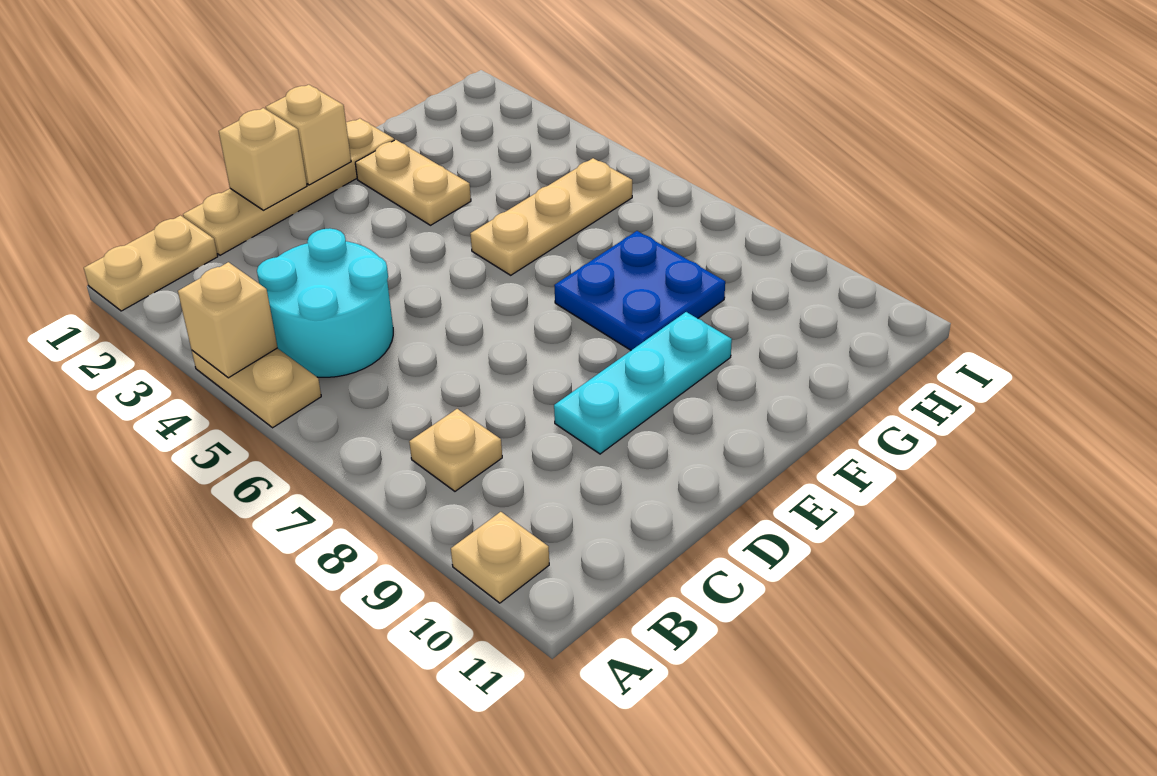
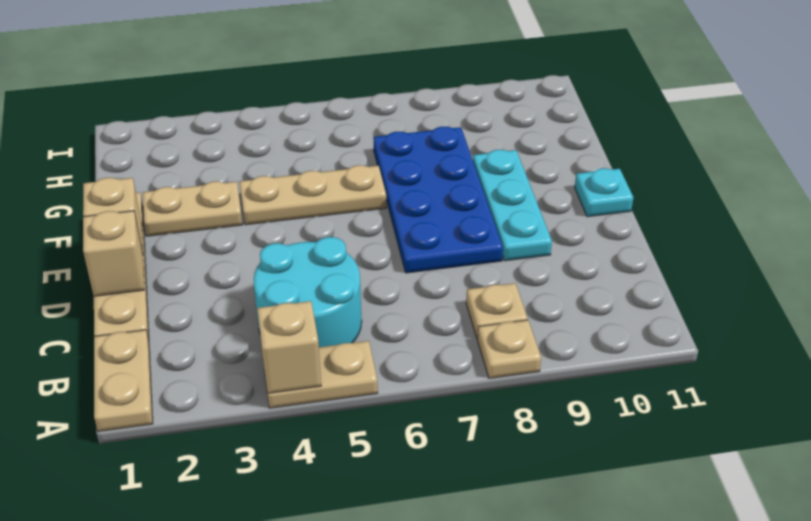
tan 1x1 plate [451,512,549,603] -> tan 1x1 plate moved to [478,320,541,378]
none -> cyan 1x1 plate [575,168,633,217]
tan 1x3 plate [470,158,632,275] -> tan 1x3 plate turned to [239,165,386,225]
blue 2x2 plate [554,231,725,350] -> blue 2x4 plate [373,127,503,273]

